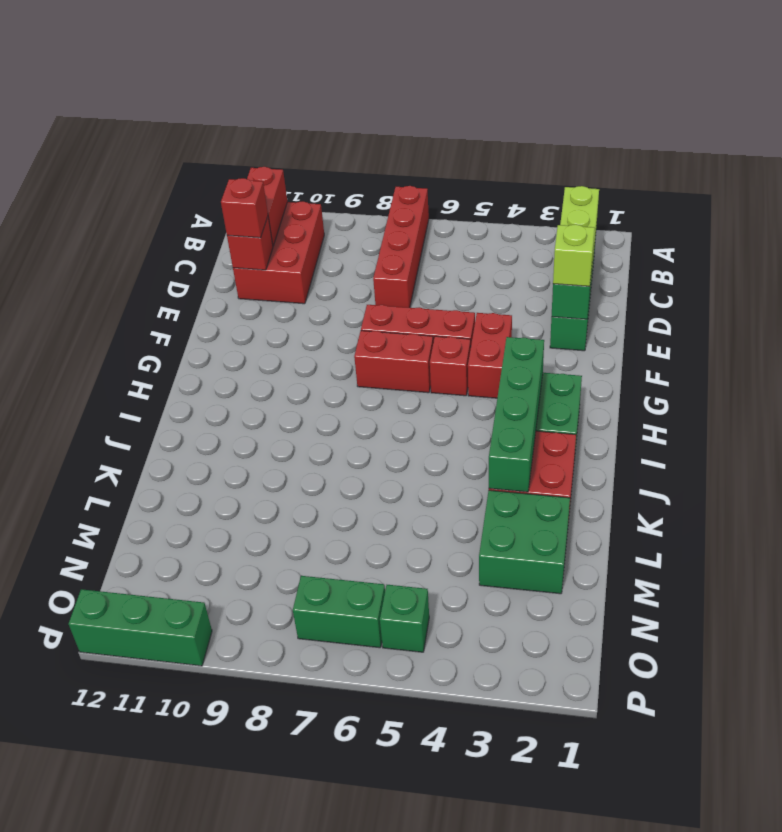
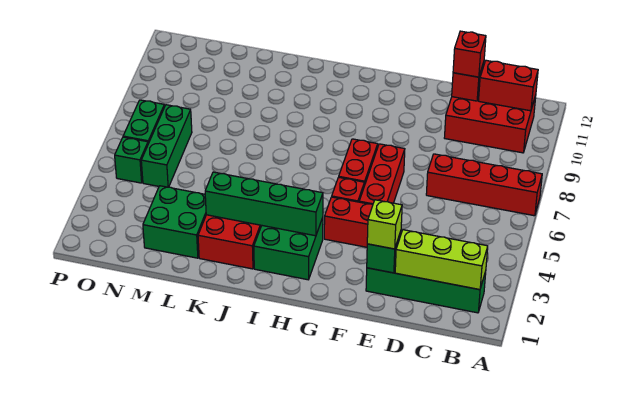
green 1x3 brick [69,589,212,666] -> green 1x3 brick moved to [141,105,192,187]

